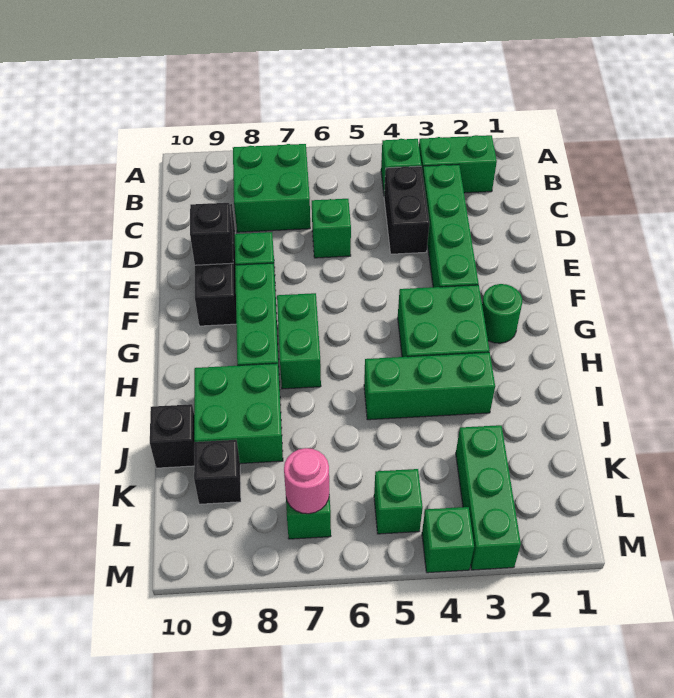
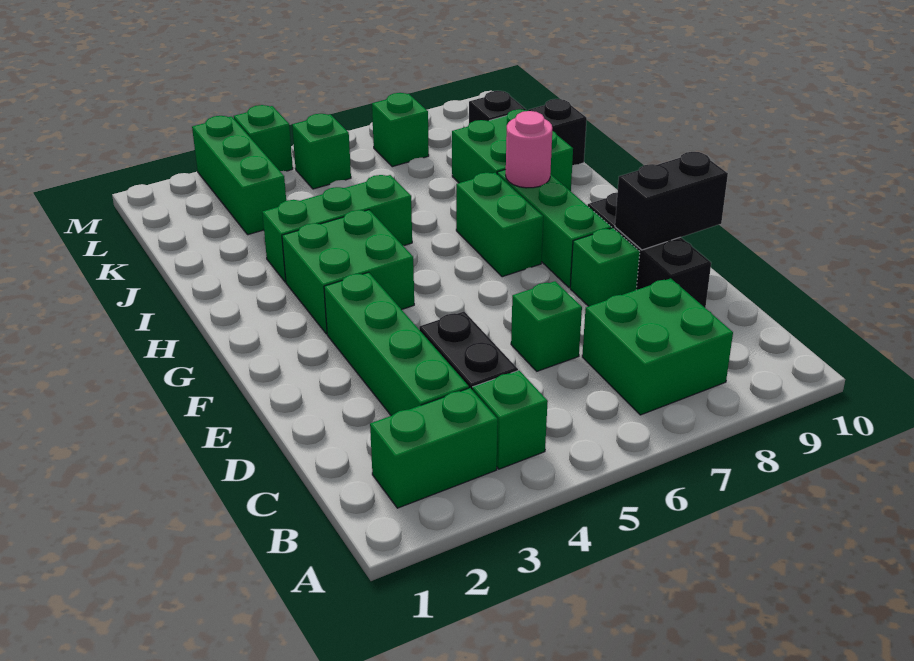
black 1x1 brick [190,203,233,265] -> black 1x2 brick [615,152,728,250]
green 1x1 round brick [482,284,522,343] -> none
pink 1x1 round brick [284,448,329,514] -> pink 1x1 round brick moved to [506,111,552,188]

